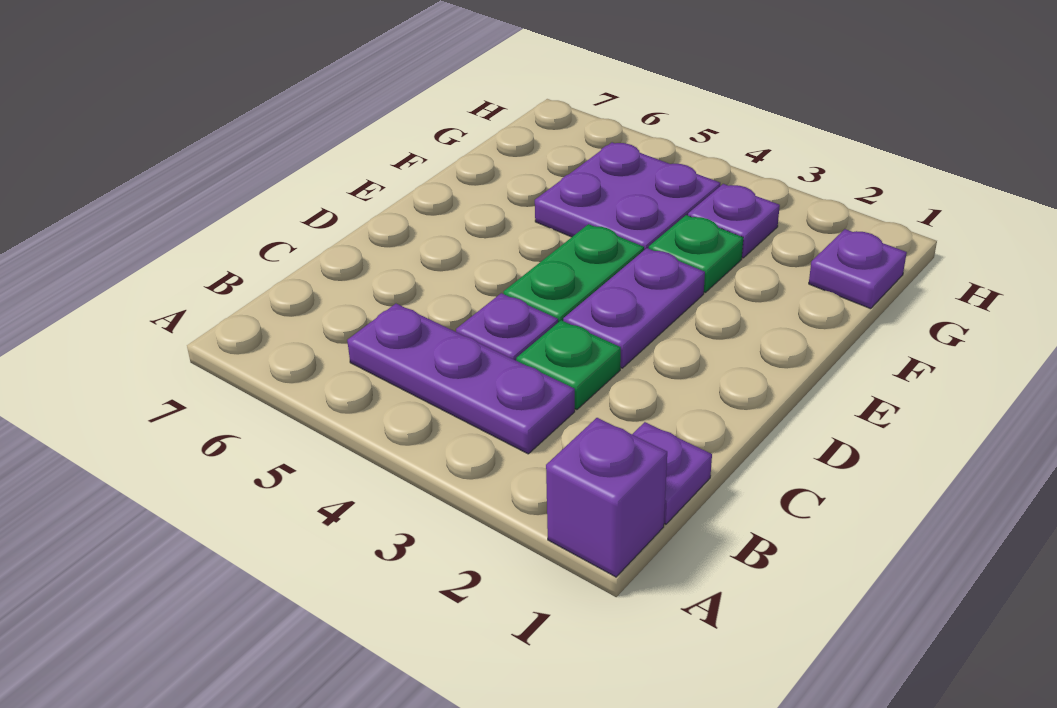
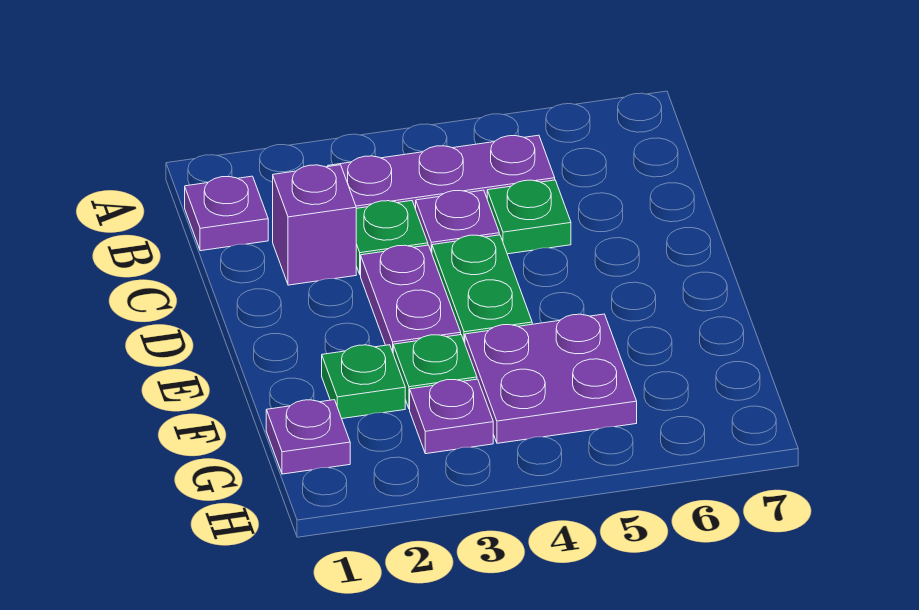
purple 1x1 brick [546,418,667,577] -> purple 1x1 brick moved to [273,165,356,285]
none -> green 1x1 plate [487,180,571,254]
none -> green 1x1 plate [322,345,405,419]

